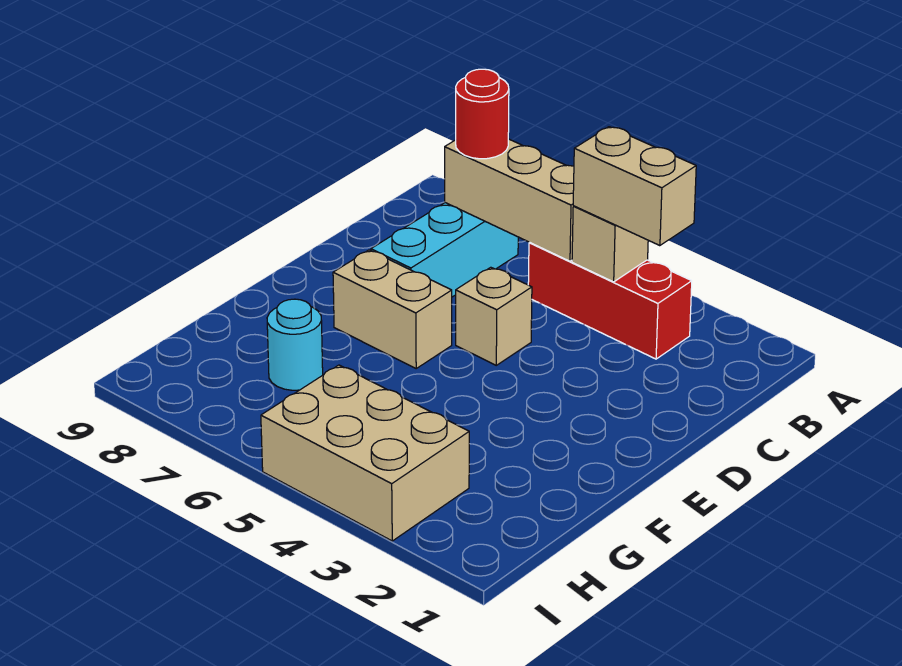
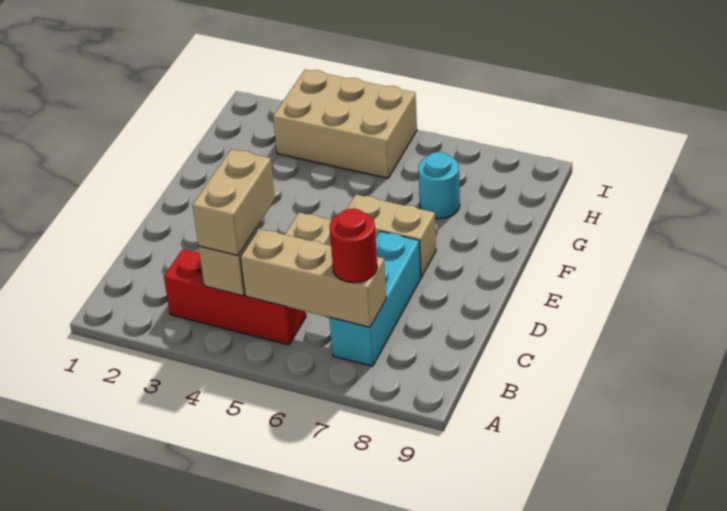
tan 1x2 brick [573,127,696,246] -> tan 1x2 brick turned to [193,149,275,255]

